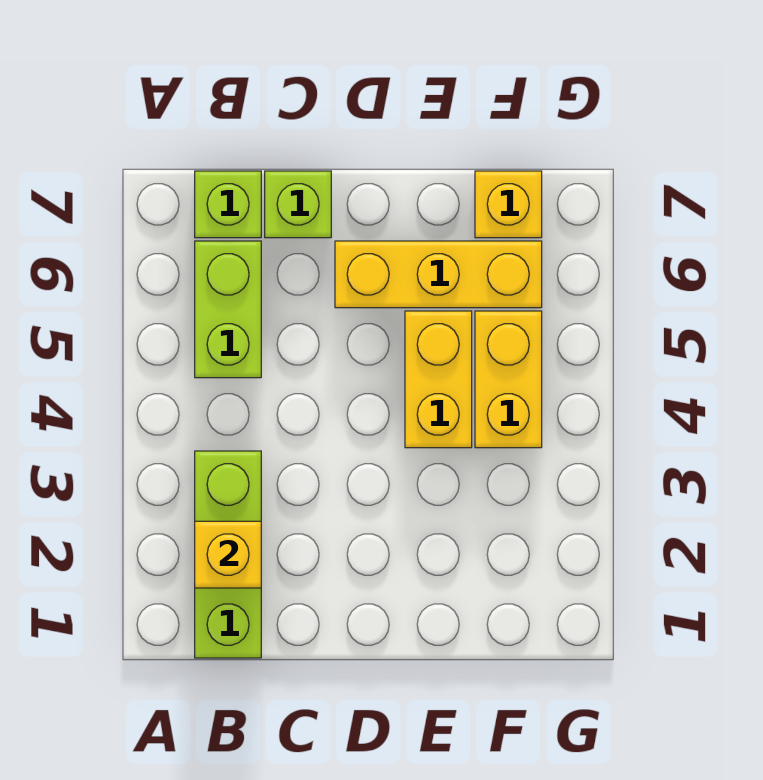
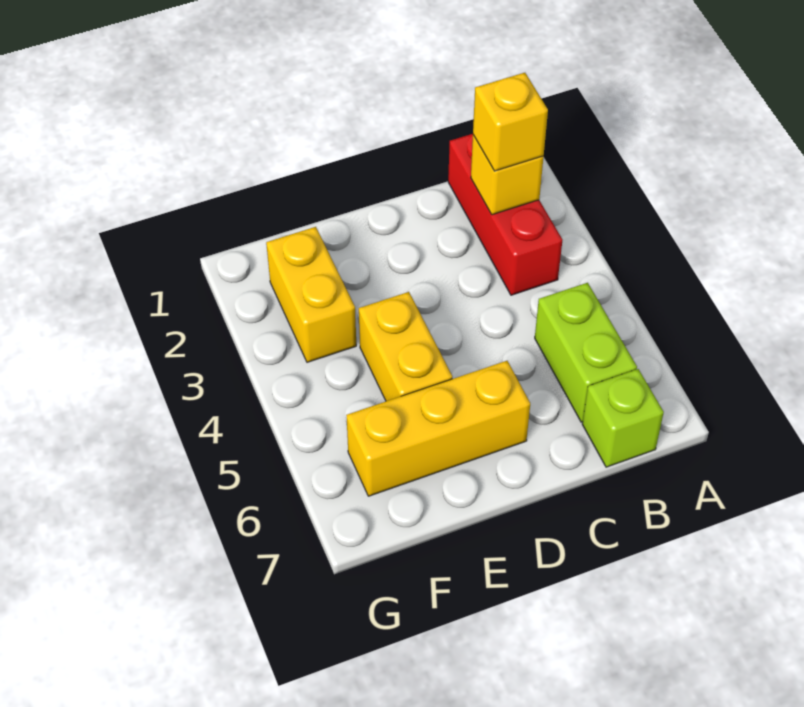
lime 1x3 brick [195,451,261,658] -> red 1x3 brick [448,134,562,295]
lime 1x1 brick [265,171,331,238] -> none
yellow 1x2 brick [475,311,542,448] -> yellow 1x2 brick moved to [266,227,356,362]
yellow 1x1 brick [475,171,542,238] -> yellow 1x1 brick moved to [473,73,548,171]

